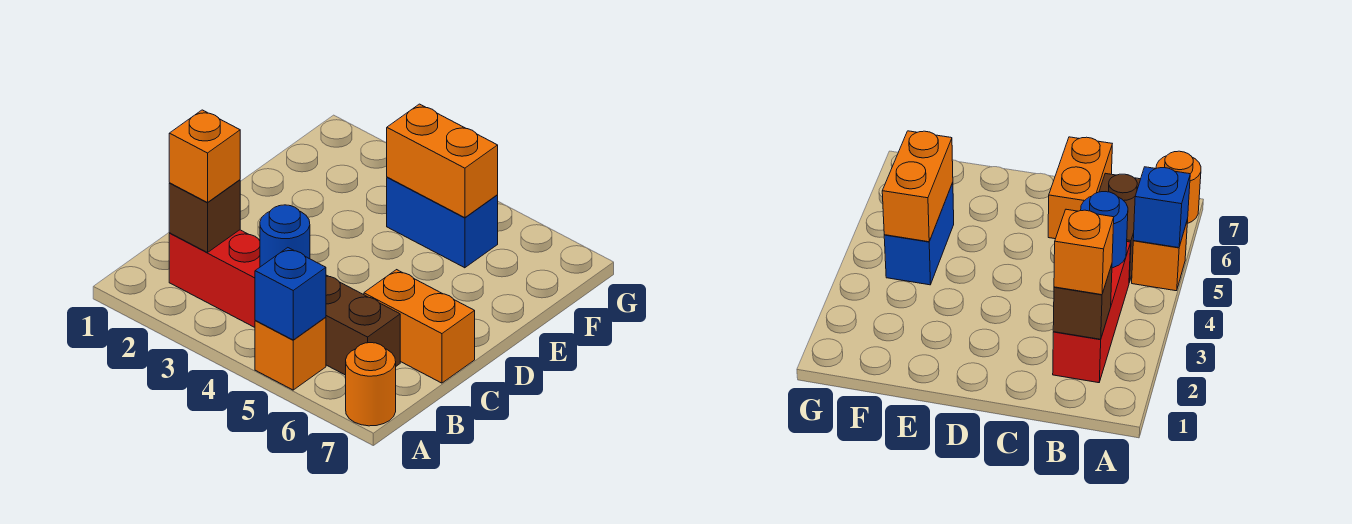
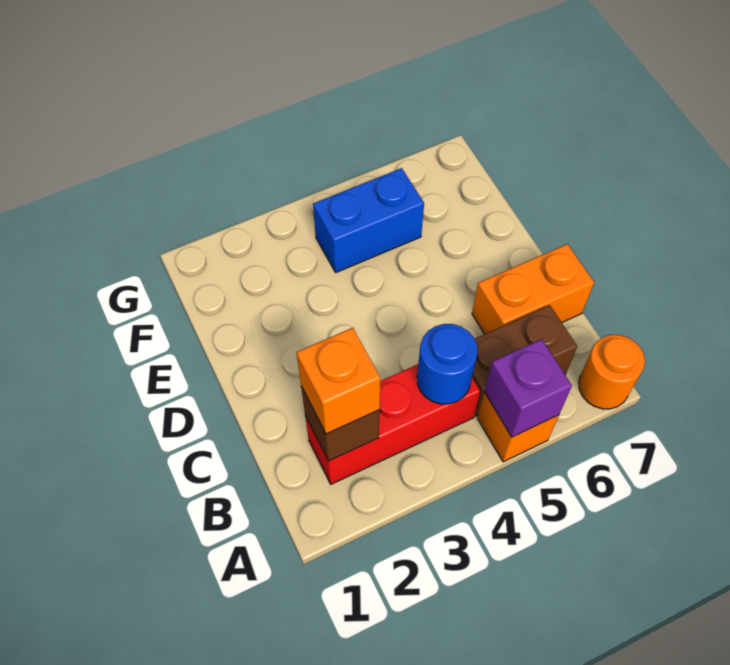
blue 1x1 brick [255,248,326,340] -> purple 1x1 brick [484,339,572,437]
orange 1x2 brick [387,104,498,218] -> none

